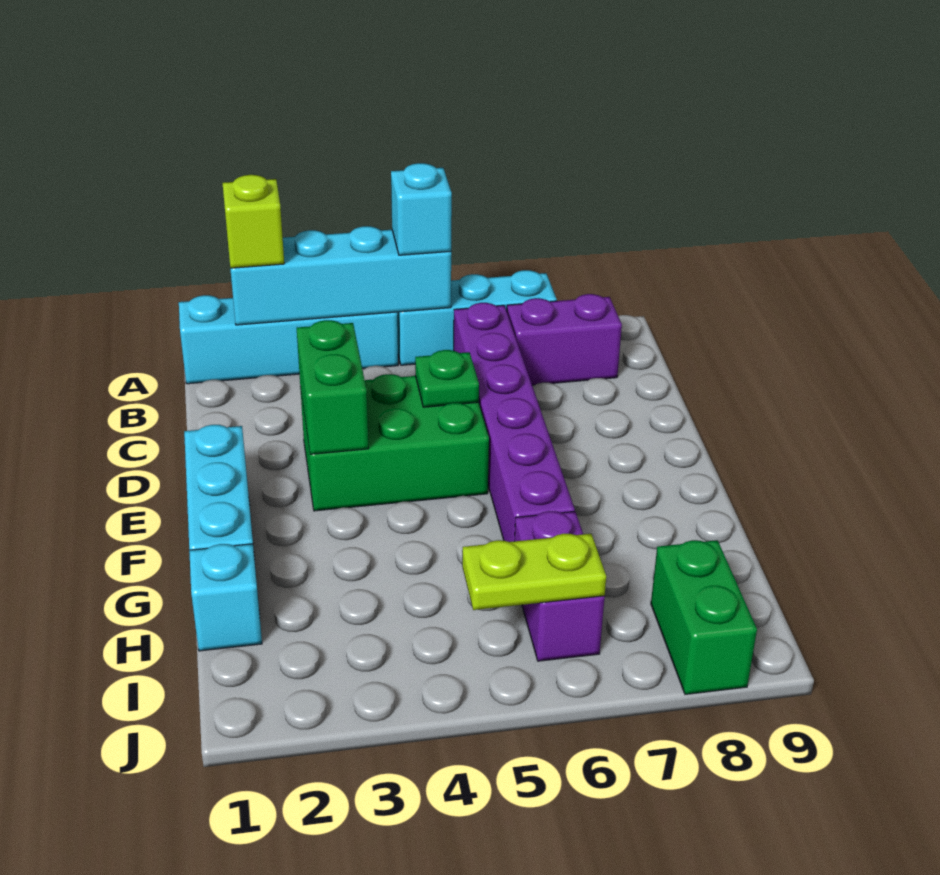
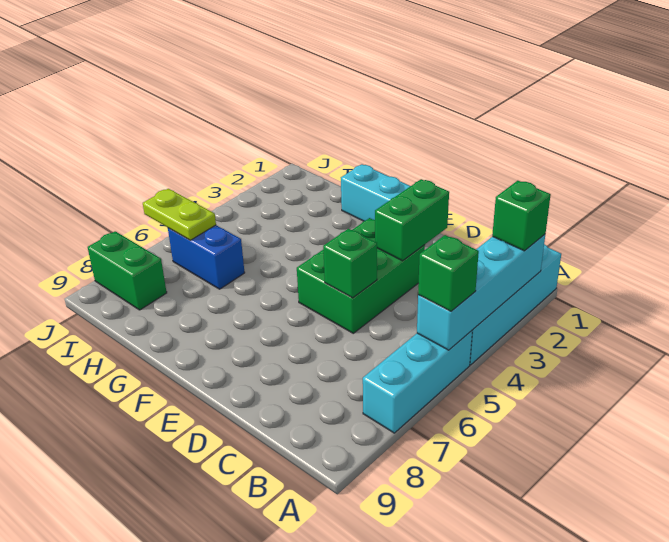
lime 1x1 brick [223,175,284,268] -> green 1x1 brick [492,181,551,251]
cyan 1x1 brick [391,163,452,255] -> green 1x1 brick [418,235,479,311]
purple 1x6 brick [454,303,575,542] -> none
purple 1x2 brick [507,294,622,385] -> none
green 1x2 brick [297,320,369,454] -> green 1x2 brick turned to [375,179,449,261]
green 1x1 plate [415,350,479,407] -> green 1x1 brick [323,229,377,298]
cyan 1x1 brick [189,544,262,651] -> none
purple 1x2 brick [515,511,605,661] -> blue 1x2 brick [168,225,245,289]
lime 1x2 plate [462,534,606,610] -> lime 1x2 plate turned to [143,189,216,240]

